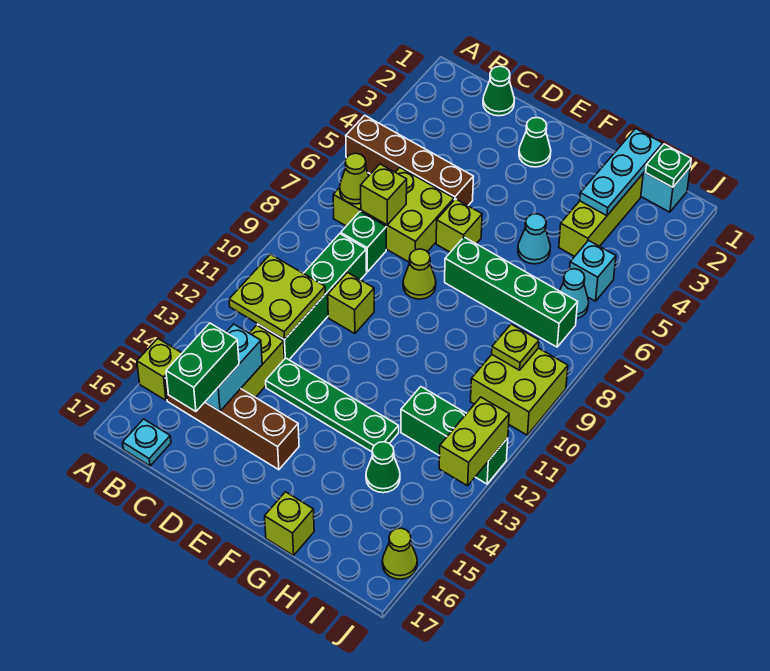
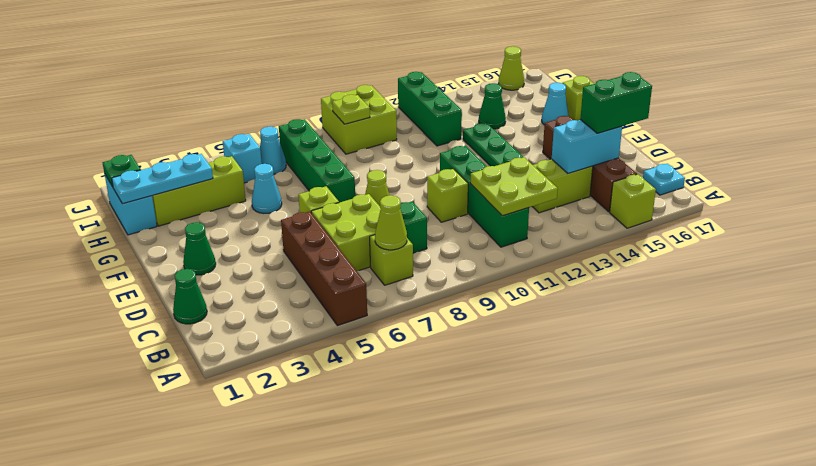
lime 1x1 brick [361,164,407,225] -> none
green 1x4 brick [258,234,367,360] -> green 1x4 brick turned to [440,146,529,247]
none -> cyan 1x1 cone [542,83,569,125]
lime 1x2 brick [439,397,509,486] -> none

